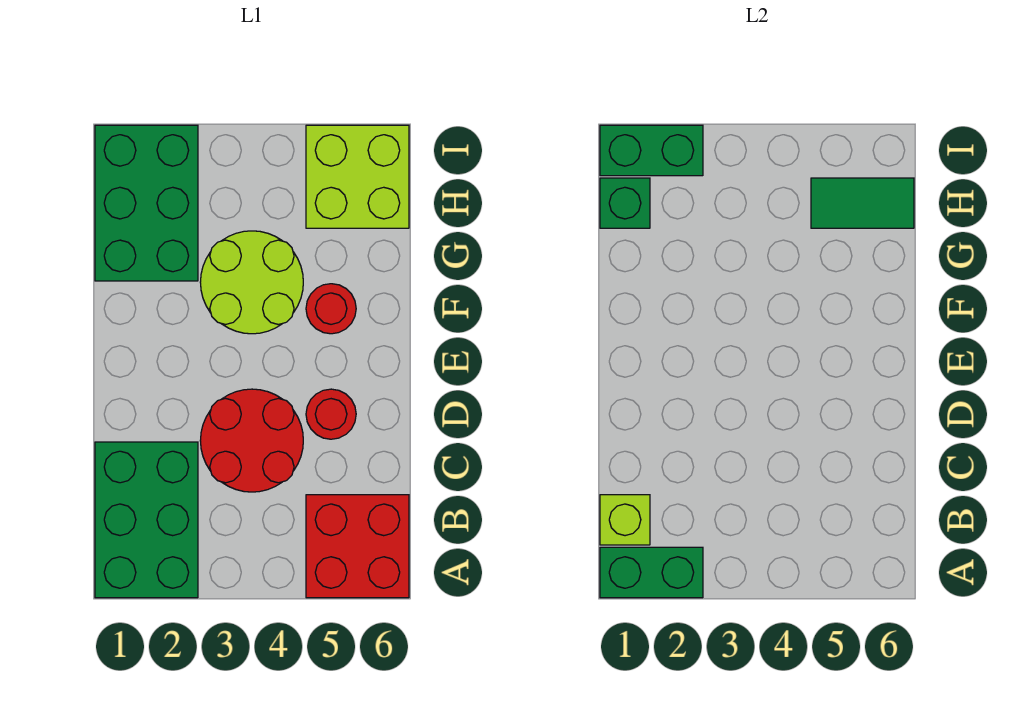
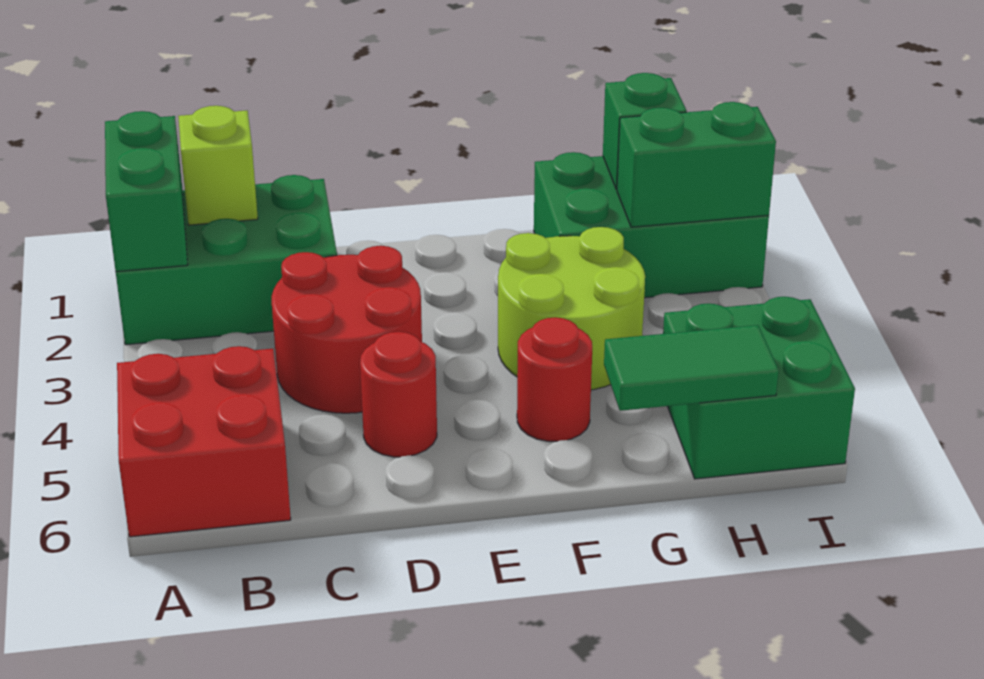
lime 2x2 brick [306,125,409,228] -> green 2x2 brick [663,297,855,479]
green 1x2 tile [811,178,914,228] -> green 1x2 tile turned to [604,325,779,411]
green 1x2 brick [600,125,703,176] -> green 1x2 brick turned to [617,102,776,227]

